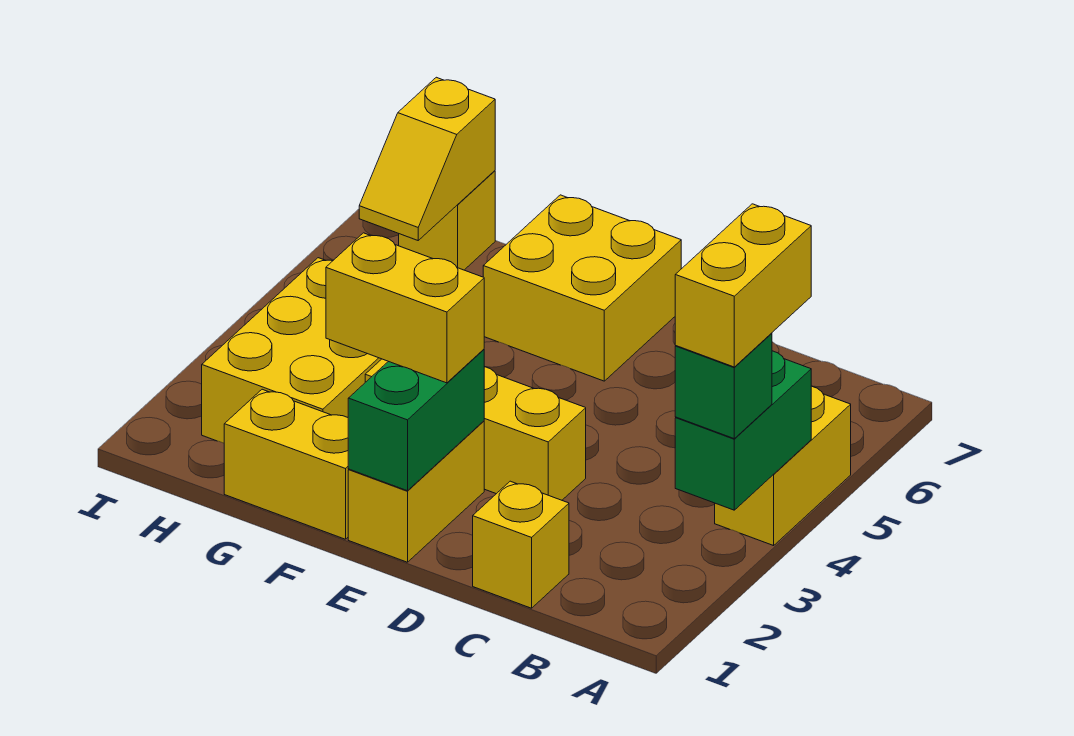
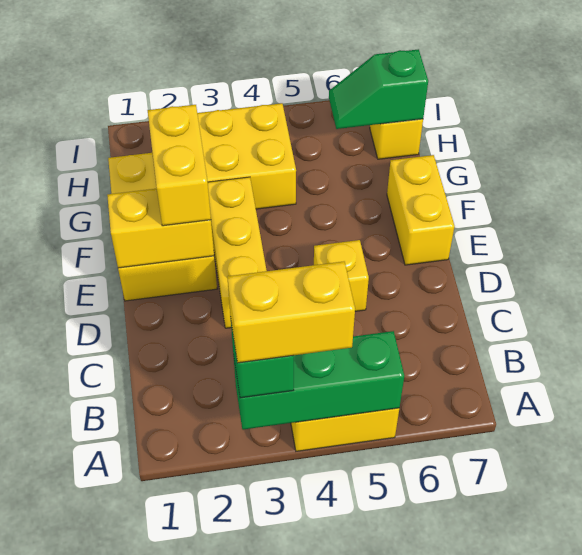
green 1x2 brick [675,351,811,510] -> green 1x3 brick [233,331,404,430]
yellow 1x1 brick [473,481,569,608] -> yellow 1x1 brick moved to [314,240,369,311]
green 1x2 brick [348,349,485,491] -> yellow 1x2 brick [107,189,214,268]
yellow 2x2 brick [483,195,681,381] -> yellow 1x2 brick [387,155,455,265]
yellow 1x2 slope [359,77,495,240] -> green 1x2 slope [329,49,428,129]

